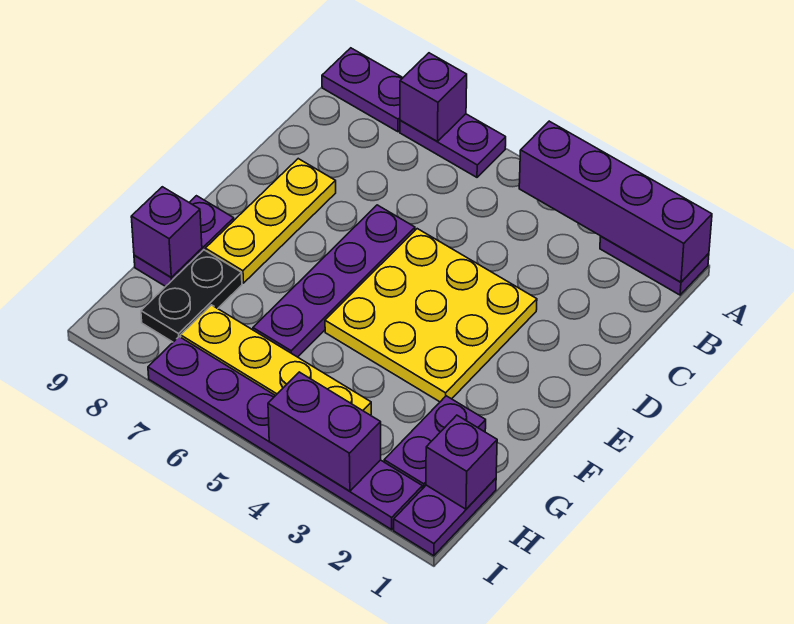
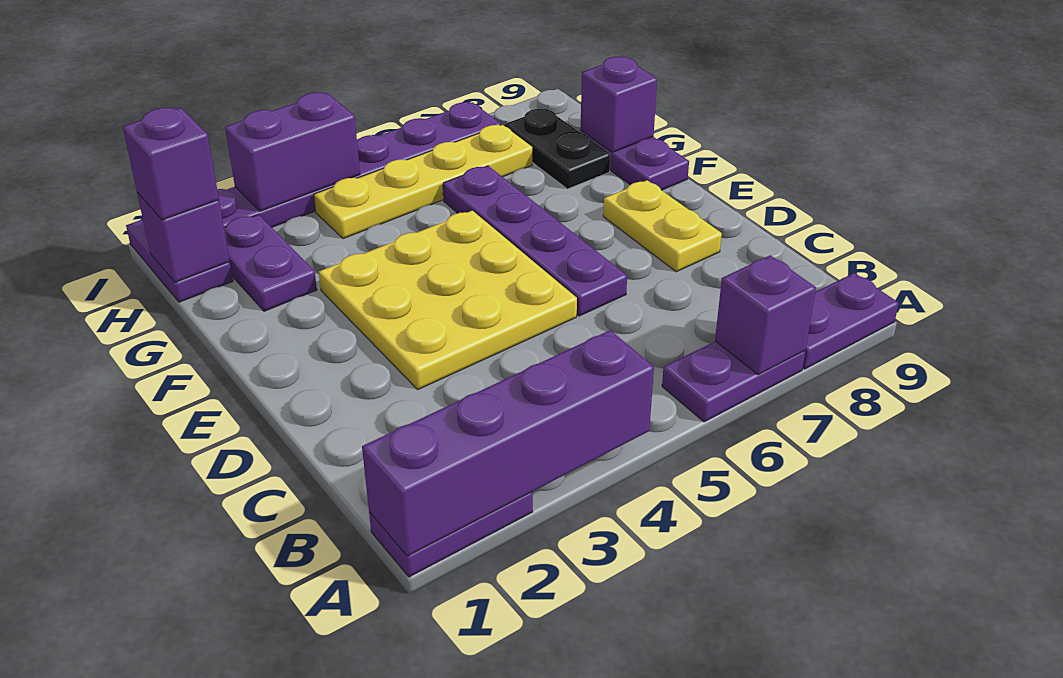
yellow 1x3 plate [205,159,336,283] -> yellow 1x2 plate [603,180,722,272]
none -> purple 1x1 brick [123,108,219,220]

